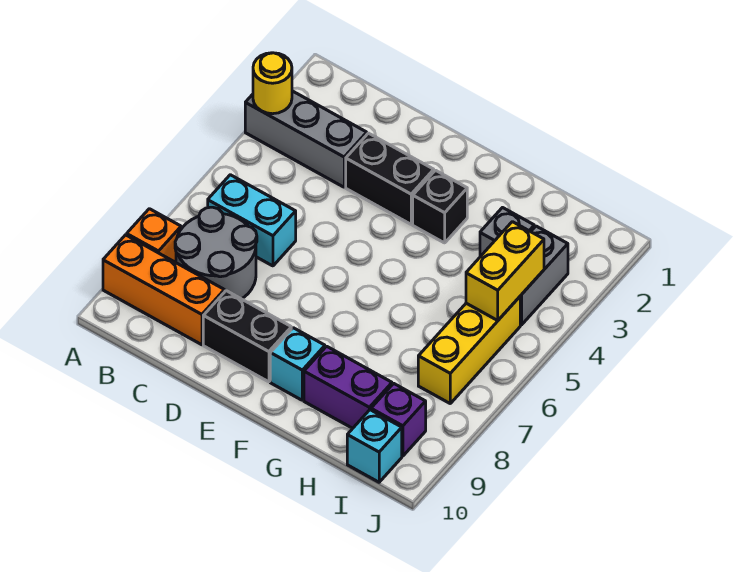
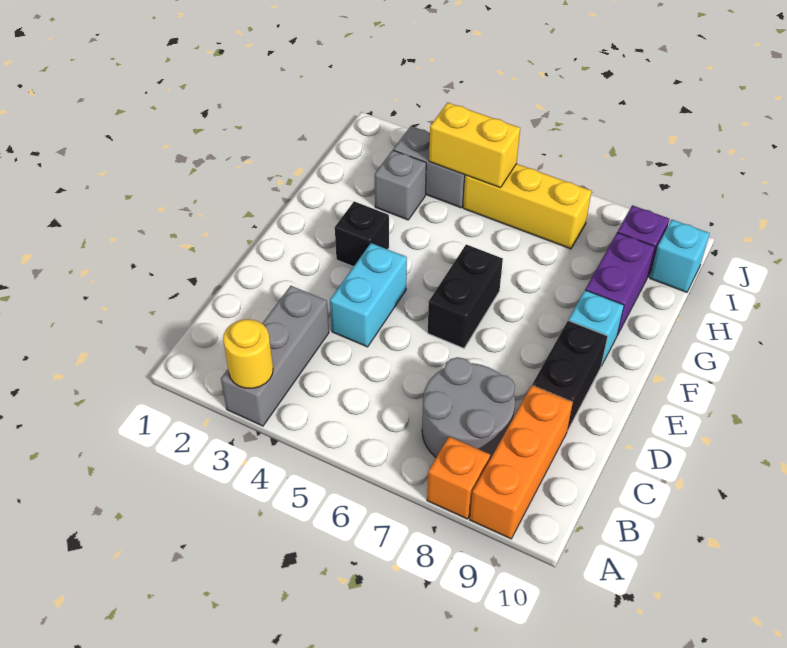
cyan 1x2 brick [208,175,296,266] -> cyan 1x2 brick moved to [330,243,407,347]
black 1x2 brick [346,133,434,224] -> black 1x2 brick moved to [428,244,503,348]

